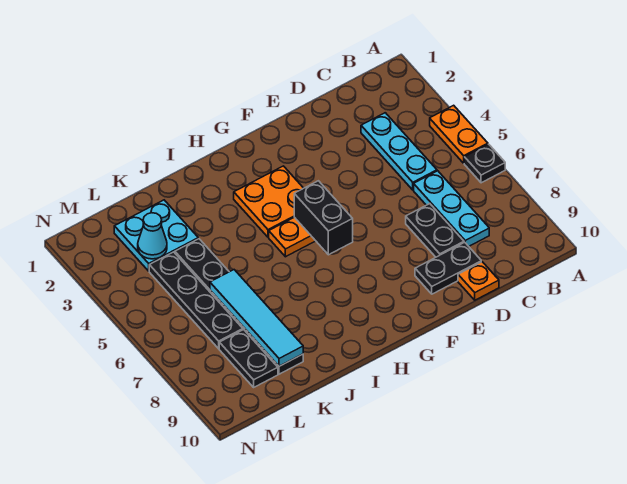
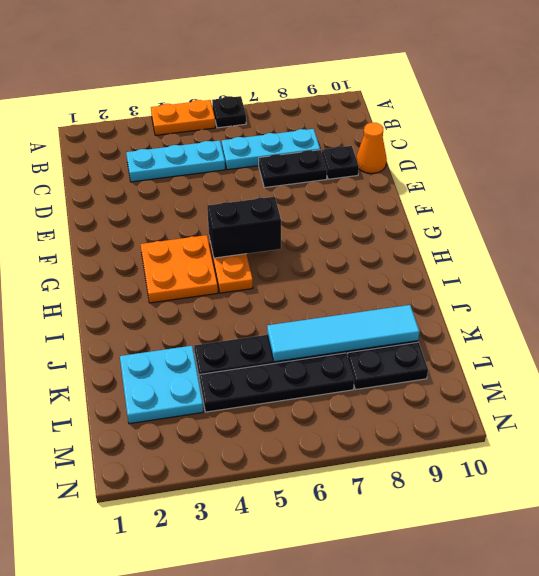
black 1x2 plate [415,242,481,294] -> black 1x1 plate [322,146,359,179]
orange 1x1 plate [458,262,499,300] -> orange 1x1 cone [356,123,387,173]
cyan 1x1 cone [138,213,167,259] -> none

